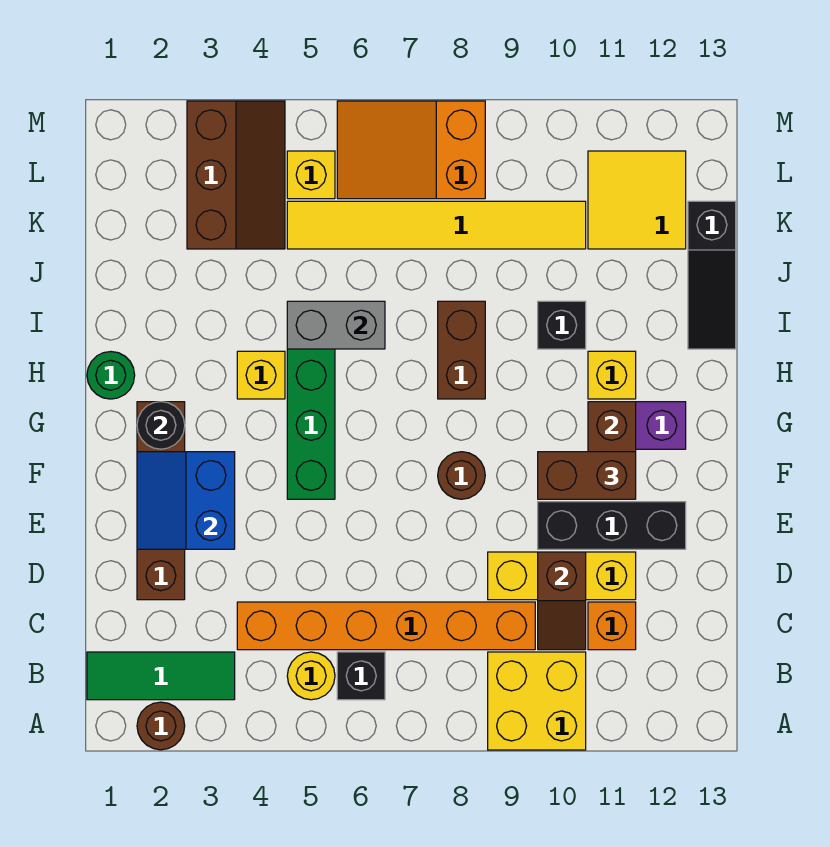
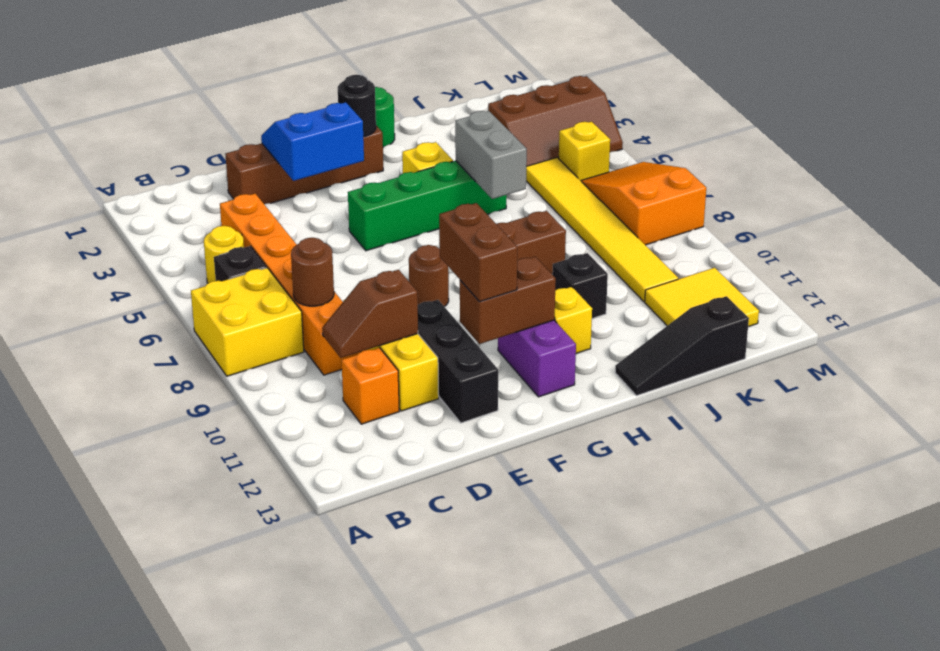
brown 1x1 round brick [137,702,185,750] -> brown 1x1 round brick moved to [291,238,334,306]
yellow 2x2 brick [488,652,586,750] -> yellow 2x2 brick moved to [191,268,304,376]
green 1x3 tile [87,652,235,700] -> none

